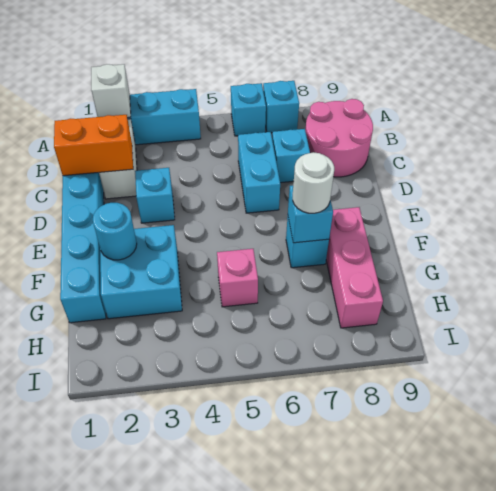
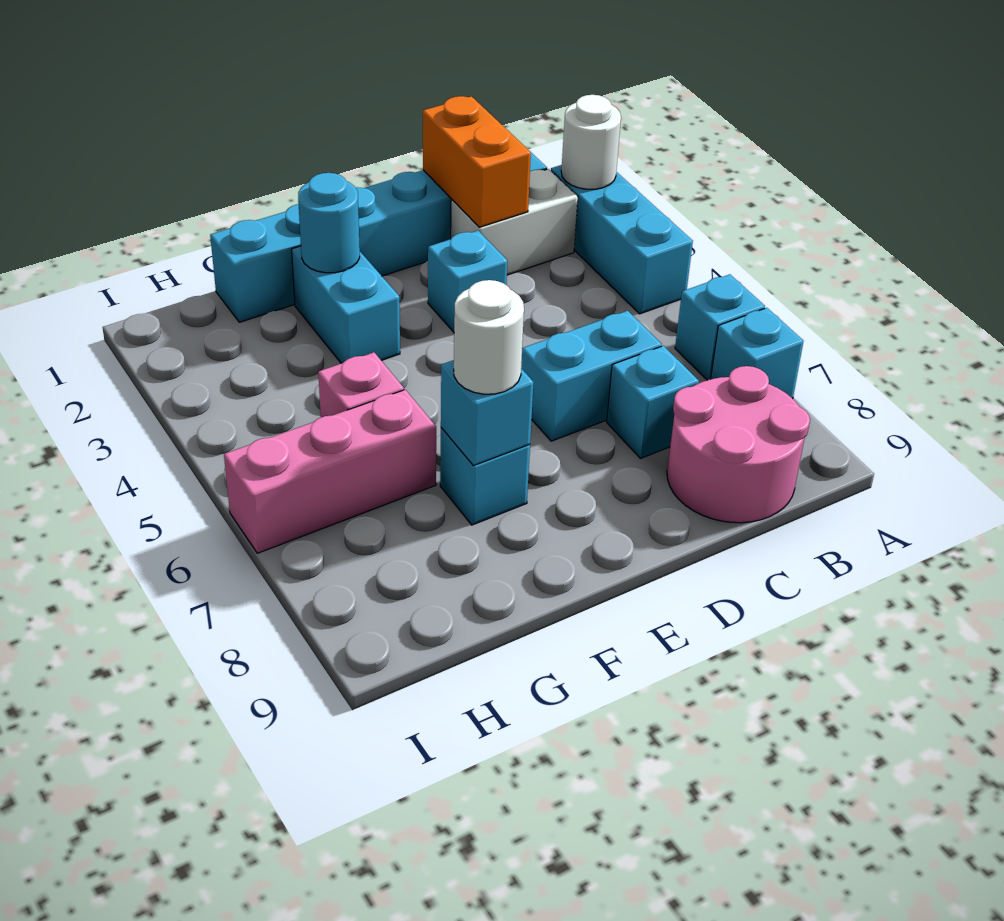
white 1x1 brick [91,64,131,118] -> white 1x1 round brick [561,95,621,189]
cyan 2x2 brick [100,225,182,319] -> cyan 1x2 brick [292,246,400,363]
pink 1x3 brick [326,207,383,328] -> pink 1x3 brick moved to [224,390,436,553]

